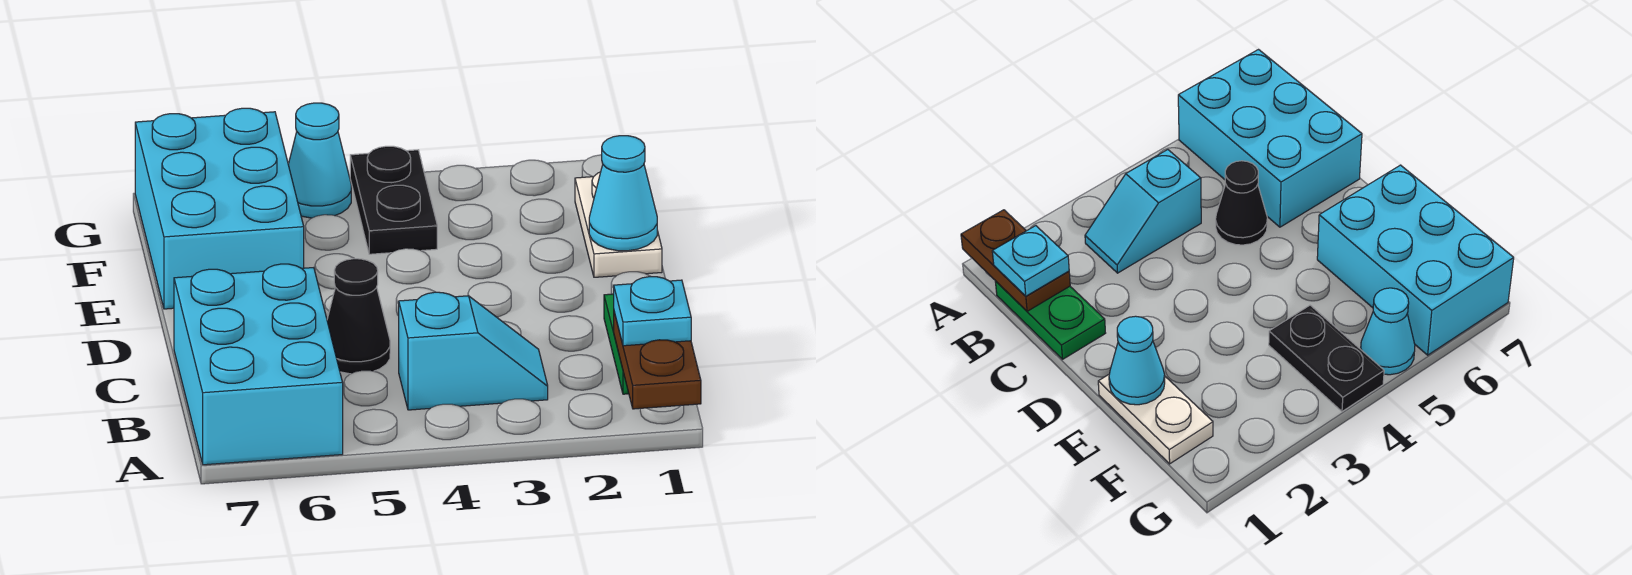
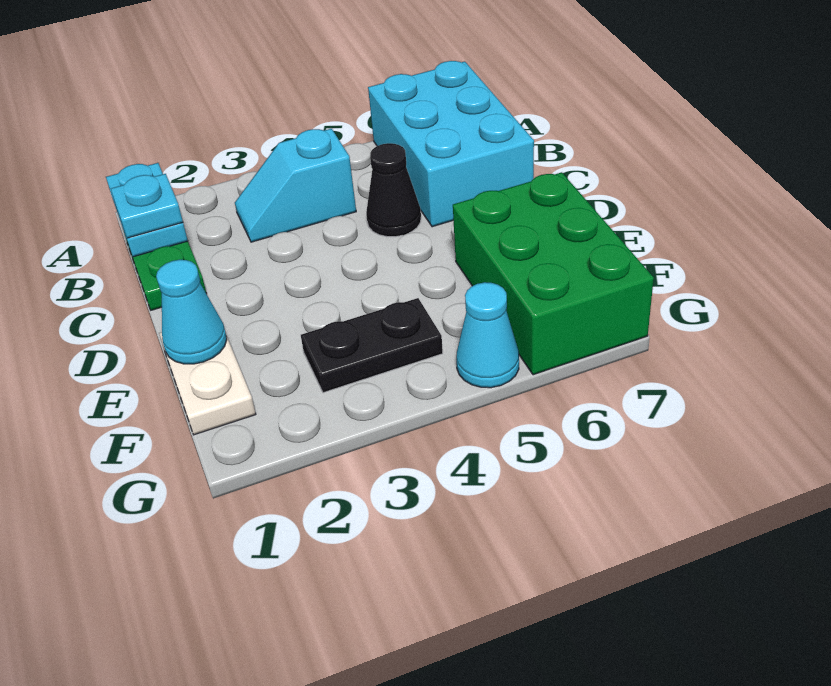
brown 1x2 plate [614,312,701,409] -> cyan 1x2 plate [106,163,188,257]
cyan 2x3 brick [135,108,304,309] -> green 2x3 brick [453,172,654,375]
black 1x2 plate [350,146,437,254] -> black 1x2 plate turned to [301,298,443,393]

